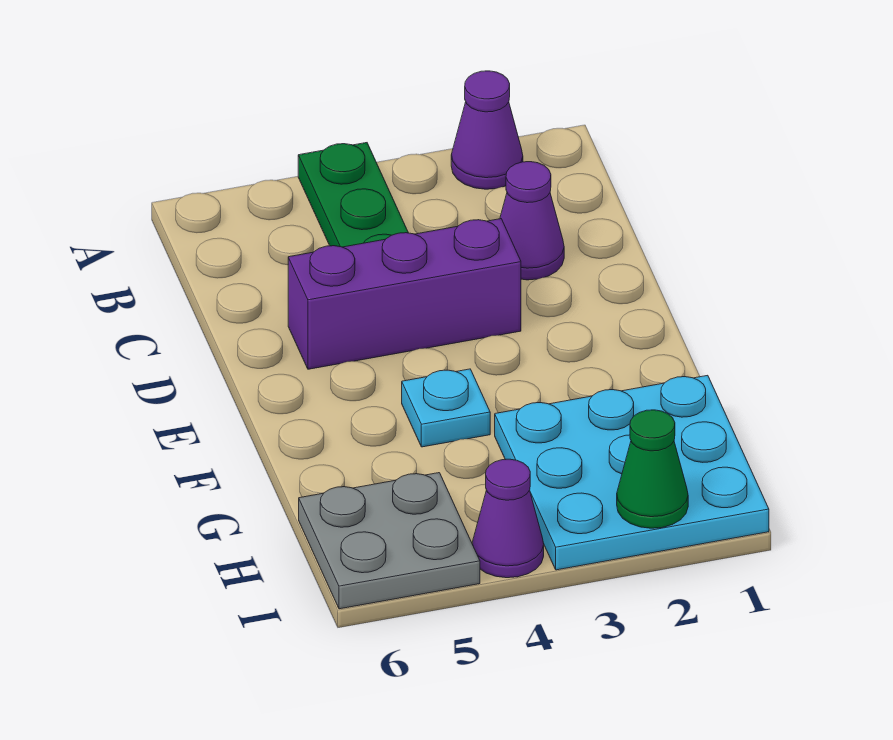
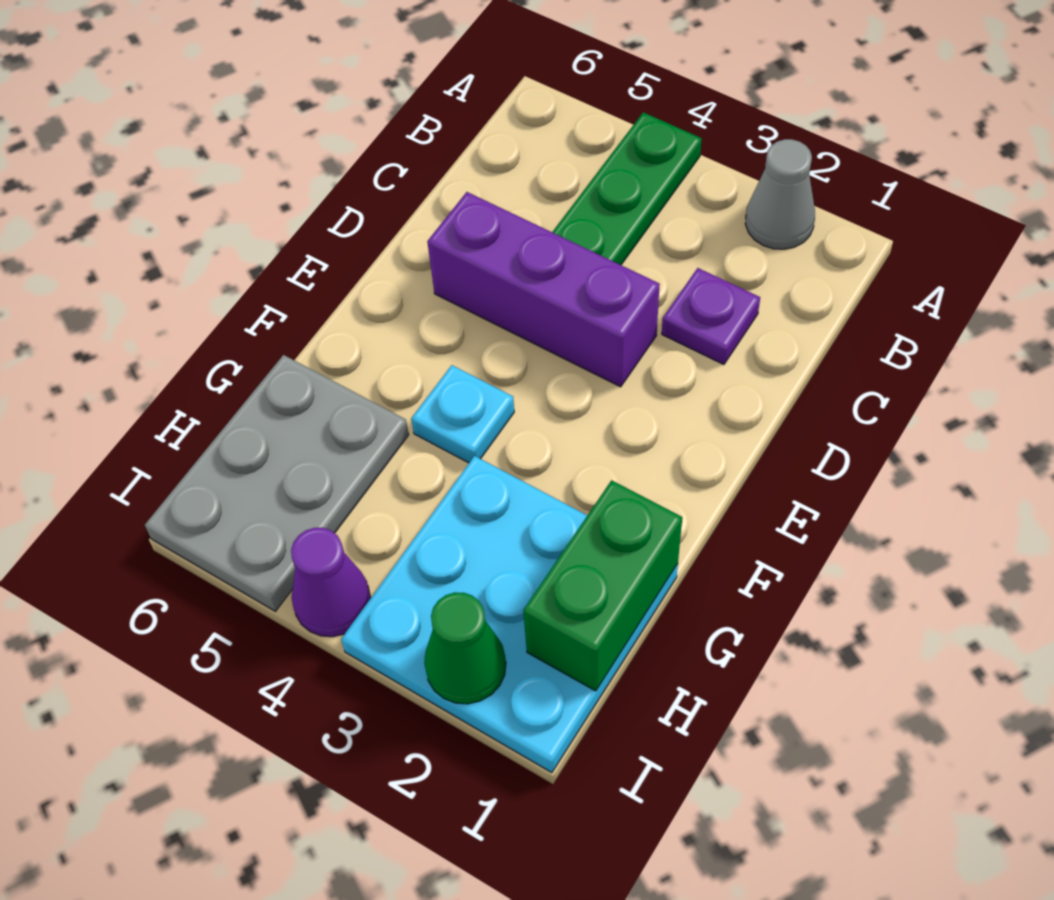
purple 1x1 cone [451,71,523,189] -> grey 1x1 cone [745,139,815,249]
purple 1x1 cone [500,162,564,280] -> purple 1x1 plate [662,268,760,365]
none -> green 1x2 brick [523,480,682,691]
grey 2x2 plate [299,473,480,609] -> grey 2x3 plate [145,355,409,611]

